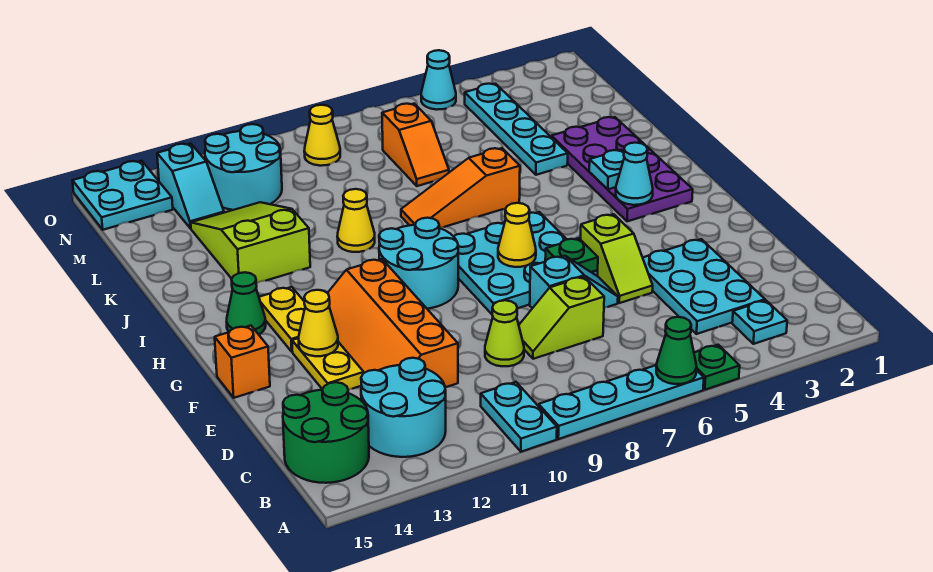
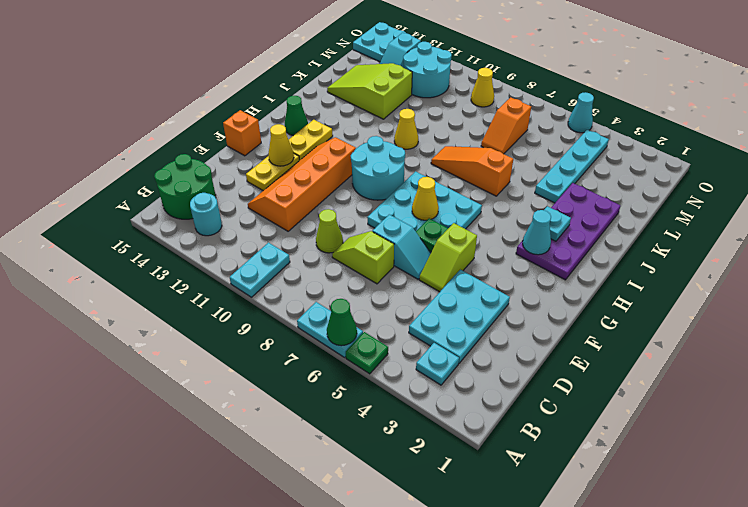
cyan 1x4 plate [539,365,704,439] -> cyan 1x2 plate [297,302,363,357]
cyan 2x2 round brick [361,358,446,457] -> cyan 1x1 round brick [190,193,222,236]
lime 2x3 slope [191,202,310,283] -> lime 2x3 slope turned to [327,63,412,119]

